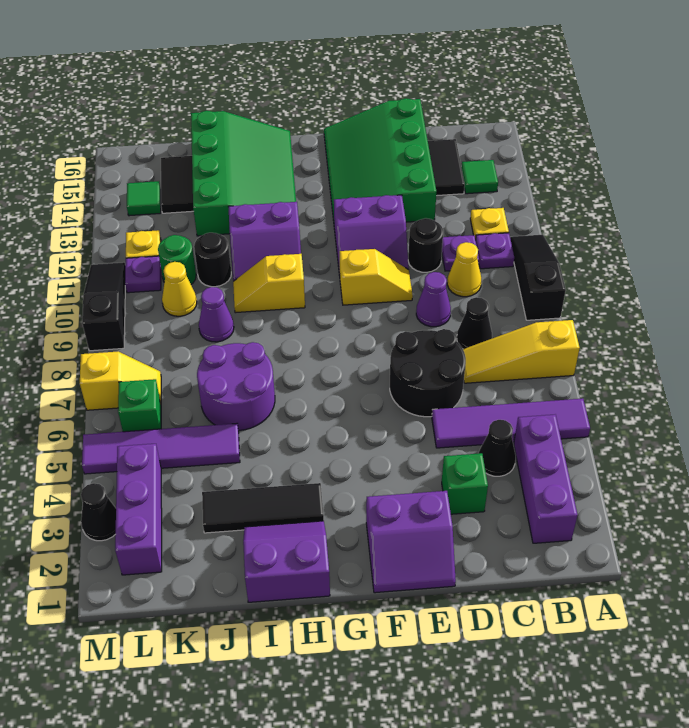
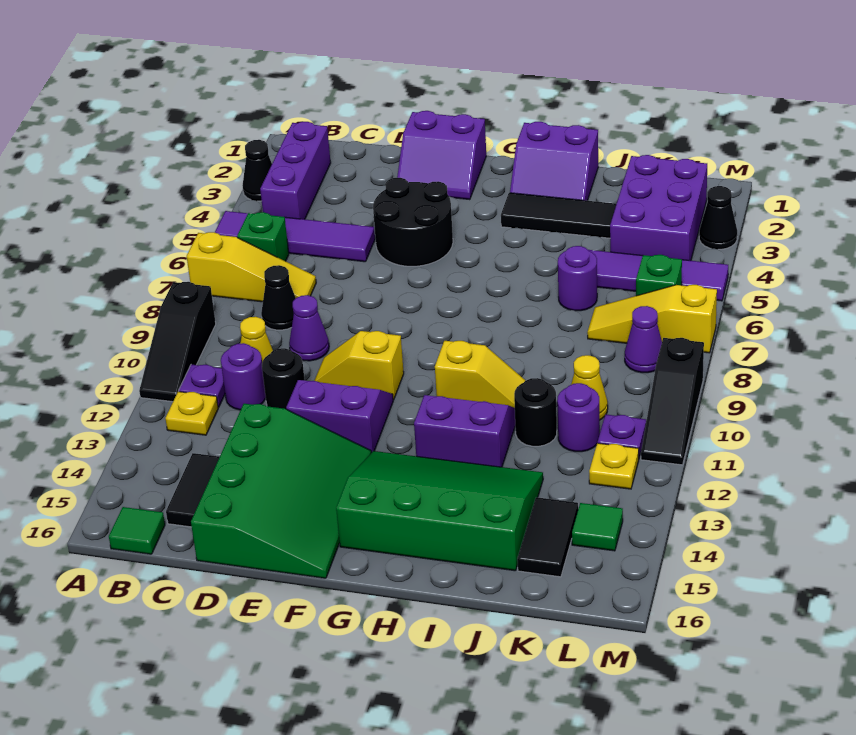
green 1x1 tile [461,160,498,194] -> green 1x1 tile moved to [109,507,165,554]
black 1x1 cone [478,420,516,476] -> black 1x1 cone moved to [242,140,272,201]
purple 1x1 plate [442,235,479,271] -> purple 1x1 round brick [221,343,266,410]
green 1x1 brick [442,453,488,514] -> green 1x1 brick moved to [237,212,289,261]
black 2x2 round brick [390,329,466,417] -> black 2x2 round brick moved to [373,178,453,266]
purple 2x2 slope [366,491,456,593] -> purple 2x2 slope turned to [397,111,486,200]
green 3x4 slope [191,111,296,236] -> green 3x4 slope turned to [336,451,543,571]
purple 2x2 round brick [197,342,275,430] -> purple 1x1 round brick [558,246,597,311]
purple 1x1 cone [199,287,234,342] -> purple 1x1 cone moved to [625,306,662,373]
green 1x1 round brick [158,235,196,284] -> purple 1x1 round brick [557,383,600,452]
purple 1x3 brick [115,444,162,575] -> purple 2x3 brick [610,155,707,261]
yellow 1x2 slope [80,352,161,410] -> yellow 1x3 slope [587,285,717,353]

